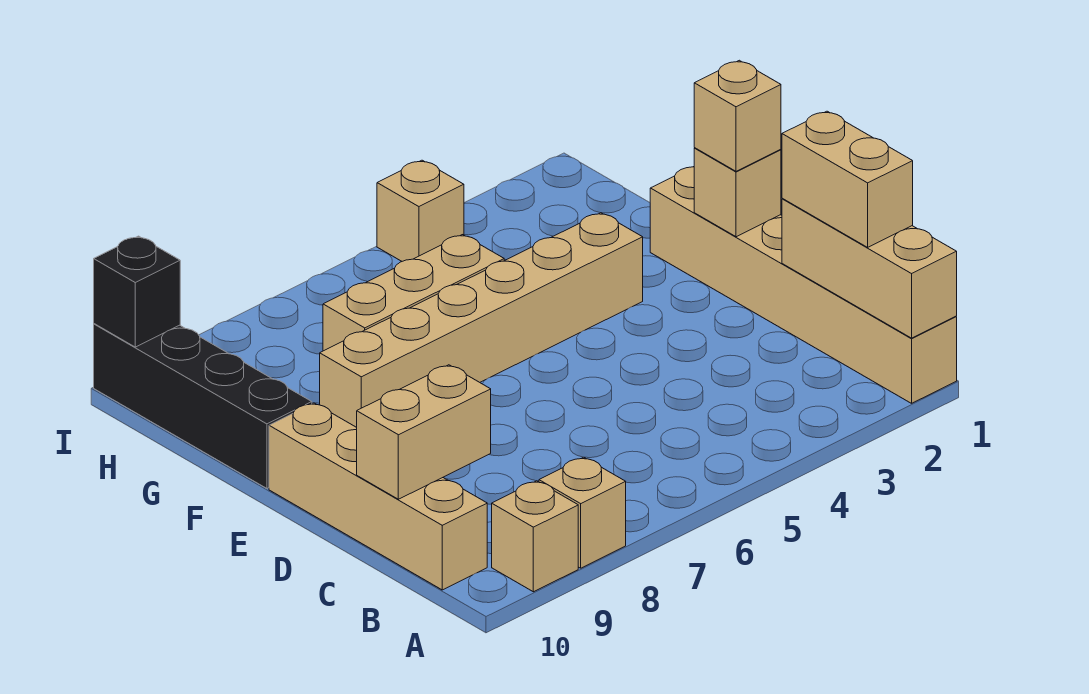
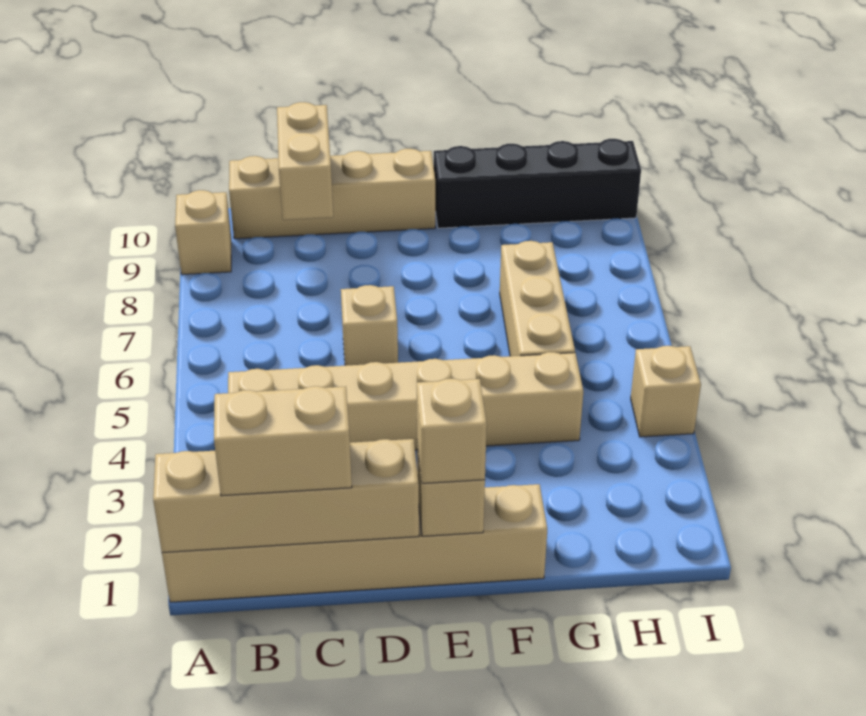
tan 1x3 brick [782,199,957,338] -> tan 1x4 brick [153,439,419,553]
tan 1x1 brick [539,457,626,568] -> tan 1x1 brick moved to [341,285,398,366]
tan 1x6 brick [320,213,643,427] -> tan 1x6 brick turned to [228,352,583,450]
black 1x1 brick [94,236,180,347] -> none

